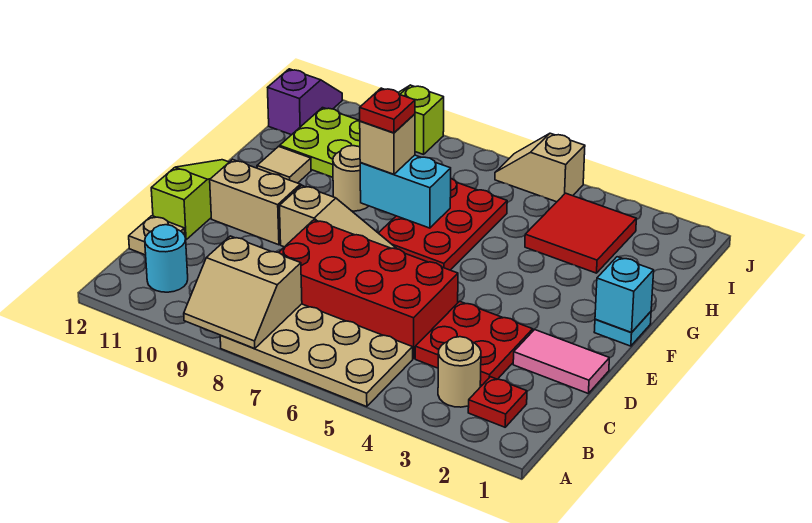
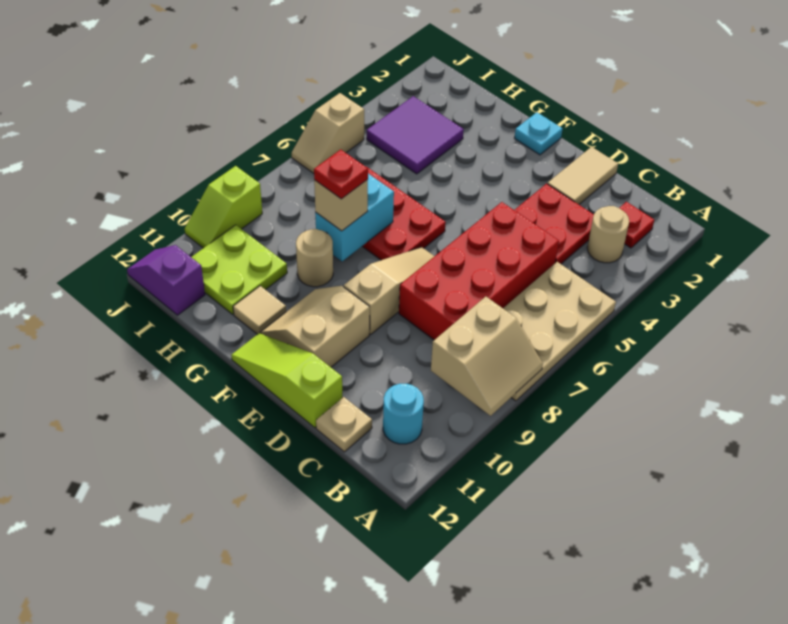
pink 1x2 tile [513,330,609,393] -> tan 1x2 tile [548,147,618,204]
cyan 1x1 brick [595,257,654,332] -> none
red 2x2 tile [525,193,636,273] -> purple 2x2 tile [367,96,464,174]

